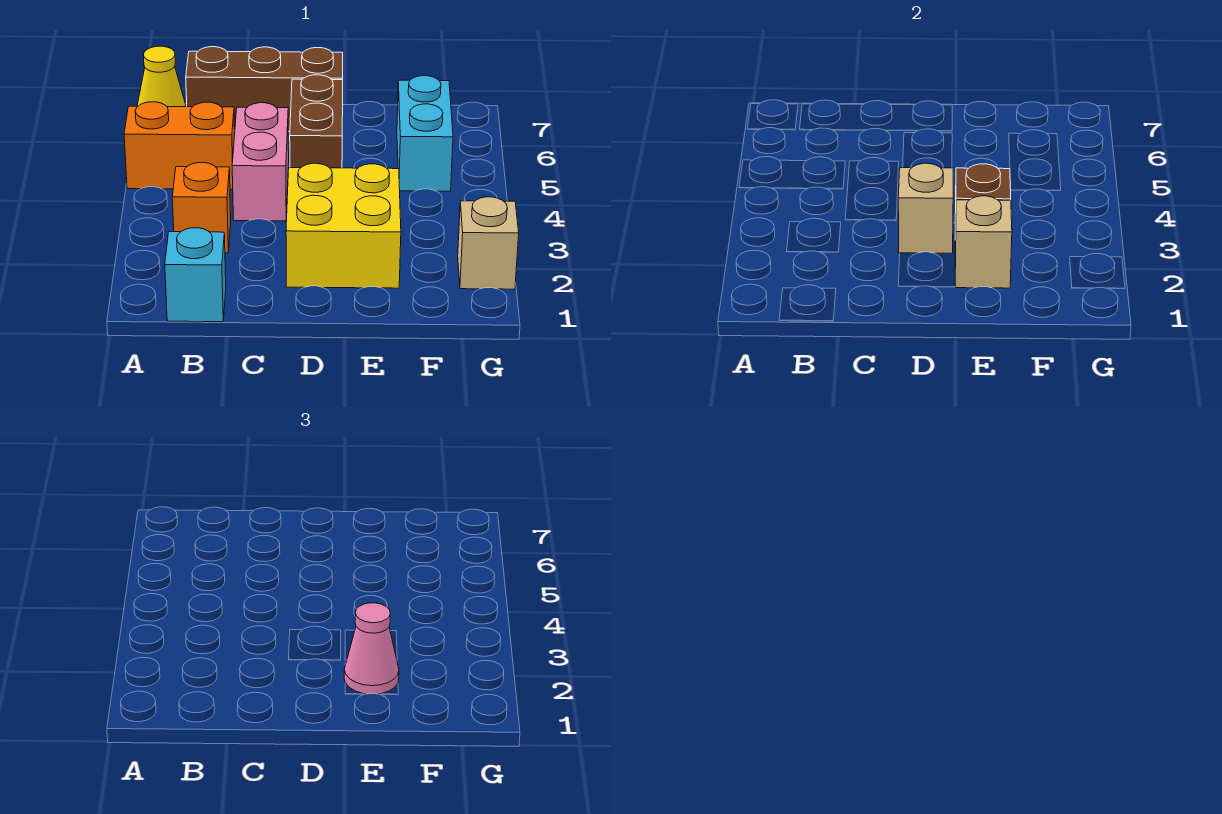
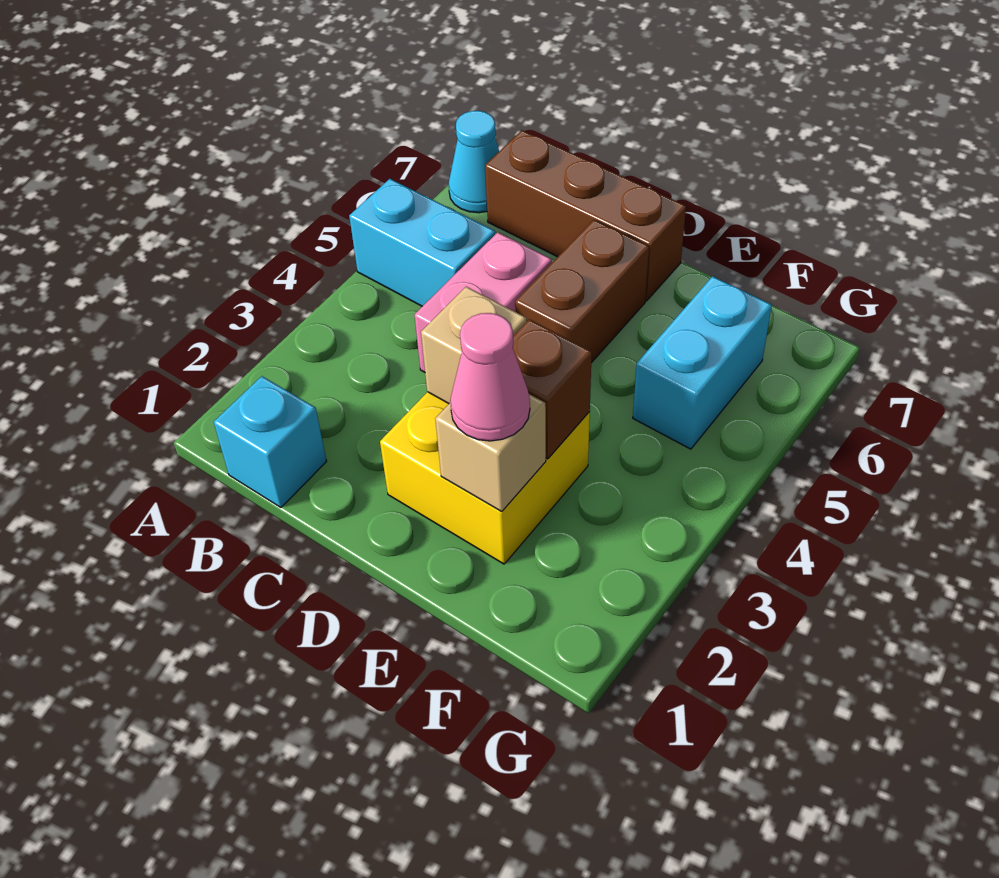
orange 1x2 brick [124,102,235,189] -> cyan 1x2 brick [349,179,495,306]
yellow 1x1 cone [137,46,186,107] -> cyan 1x1 cone [449,111,499,213]
orange 1x1 brick [172,163,231,253] -> none
tan 1x1 brick [458,197,519,289] -> none

